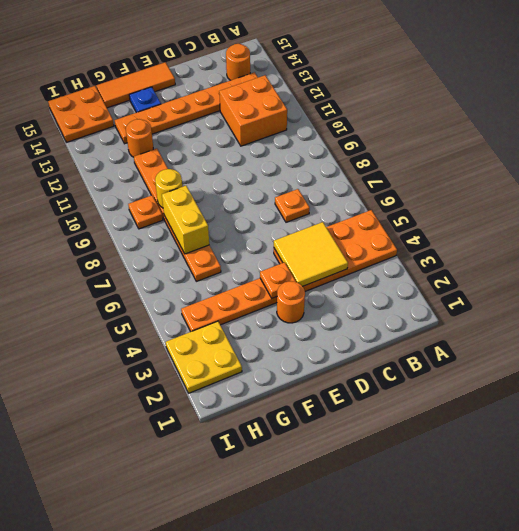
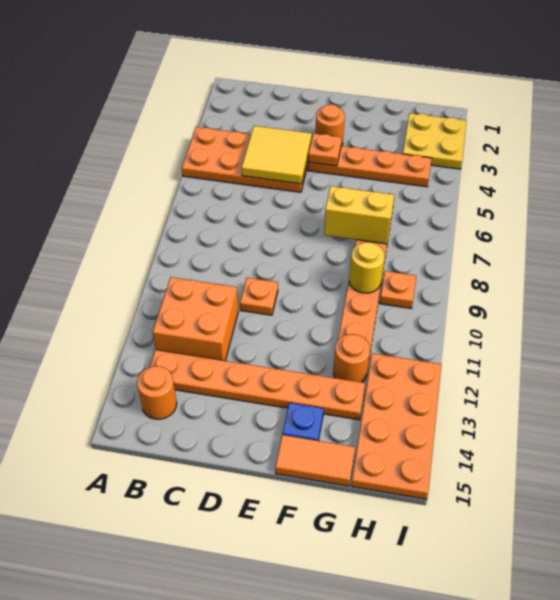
orange 1x1 plate [275,189,310,222] -> orange 1x1 plate moved to [240,278,278,315]
orange 1x3 tile [96,62,175,108] -> orange 1x2 tile [275,435,355,486]
yellow 1x2 brick [162,186,209,254] -> yellow 1x2 brick turned to [324,186,394,244]
orange 2x2 plate [48,86,114,142] -> orange 2x4 plate [351,353,442,499]

